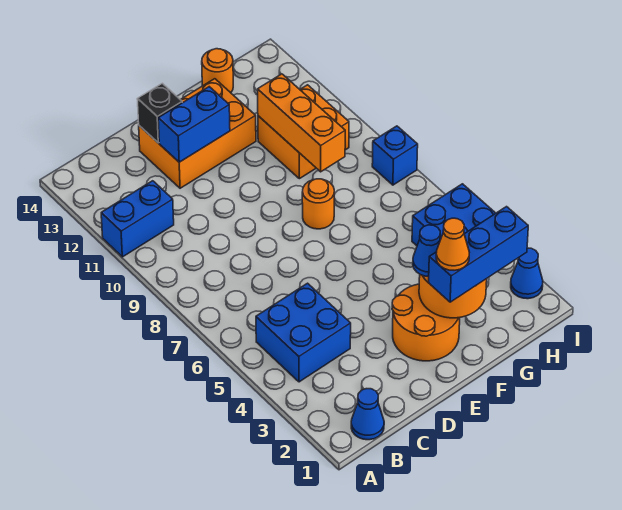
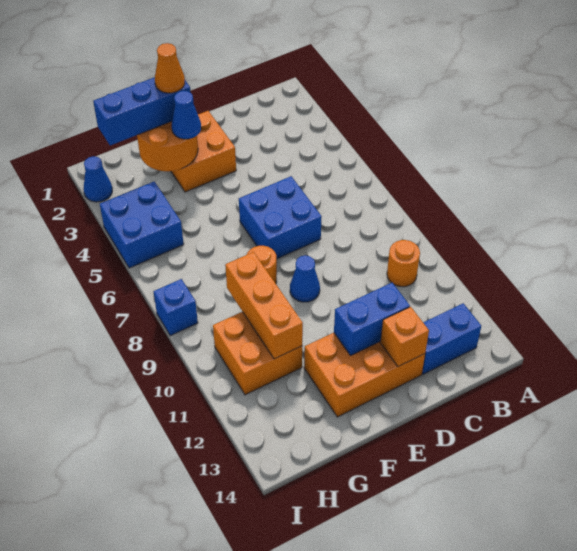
blue 1x2 brick [101,181,174,257] -> blue 1x2 brick moved to [422,303,481,374]
blue 1x1 cone [351,389,384,440] -> blue 1x1 cone moved to [290,255,320,302]
blue 2x2 brick [256,283,351,382] -> blue 2x2 brick moved to [239,176,322,259]
black 1x1 brick [137,83,182,143] -> orange 1x1 brick [380,307,429,366]
orange 2x2 round brick [392,284,460,361] -> orange 2x2 brick [171,111,236,192]
orange 1x1 round brick [202,49,233,93] -> orange 1x1 round brick moved to [387,240,420,287]

